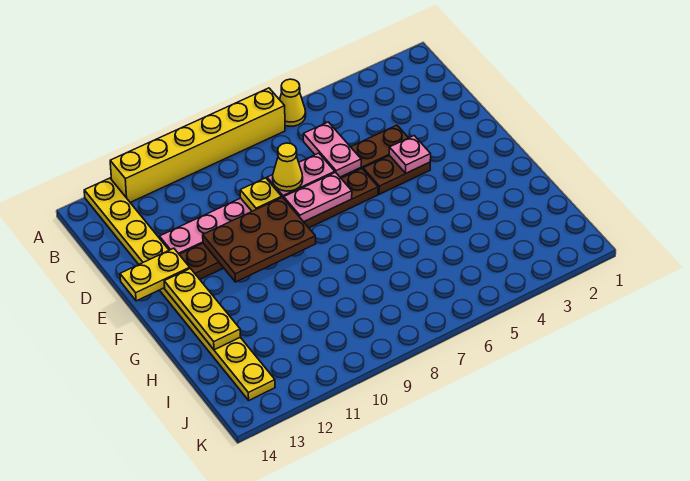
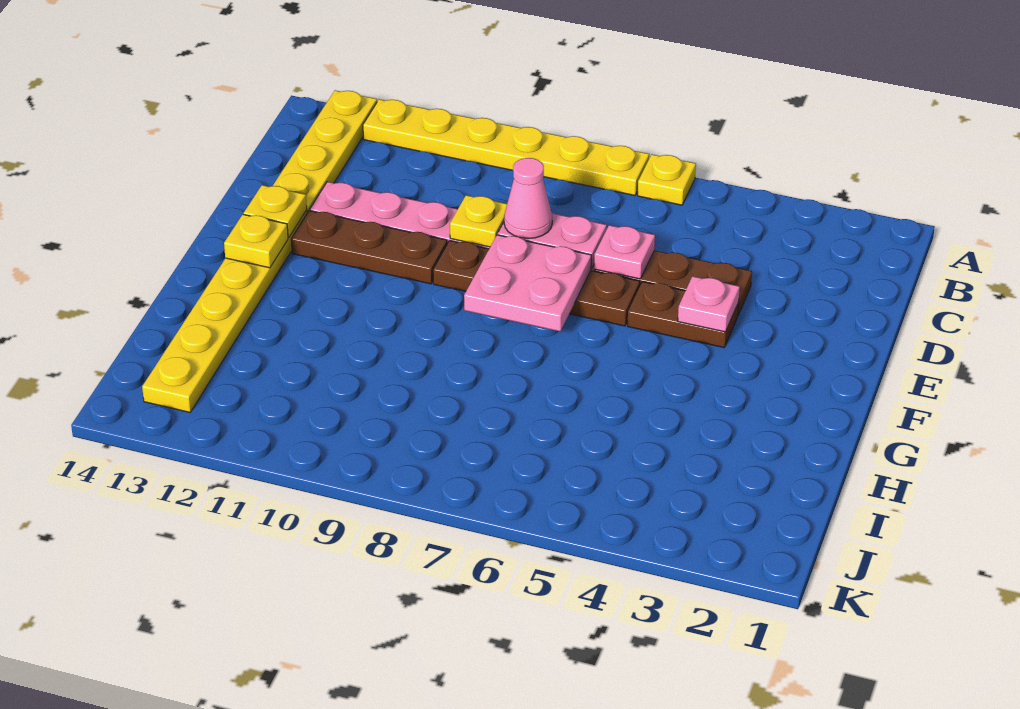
yellow 1x1 cone [280,79,306,126] -> yellow 1x1 plate [638,154,696,205]
yellow 1x6 brick [110,88,285,202] -> yellow 1x6 plate [363,99,649,195]
pink 1x2 plate [303,122,361,177] -> pink 1x1 plate [594,225,655,279]
yellow 1x1 cone [273,143,303,191] -> pink 1x1 cone [504,158,552,239]
pink 1x2 plate [284,172,352,222] -> pink 2x2 plate [464,235,591,331]
brown 2x3 plate [203,197,316,282] -> none
yellow 1x2 plate [120,248,190,301] -> yellow 1x1 plate [244,185,307,238]
yellow 1x3 plate [164,268,240,350] -> yellow 1x1 plate [224,214,288,268]

